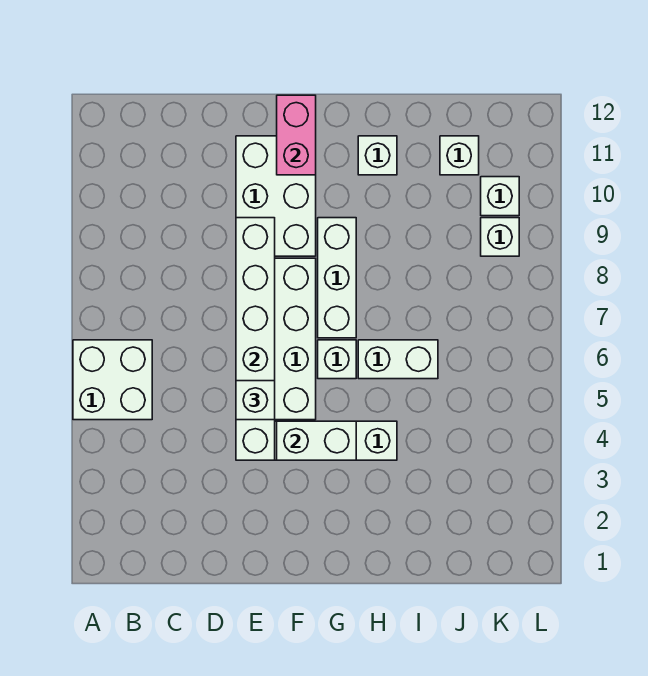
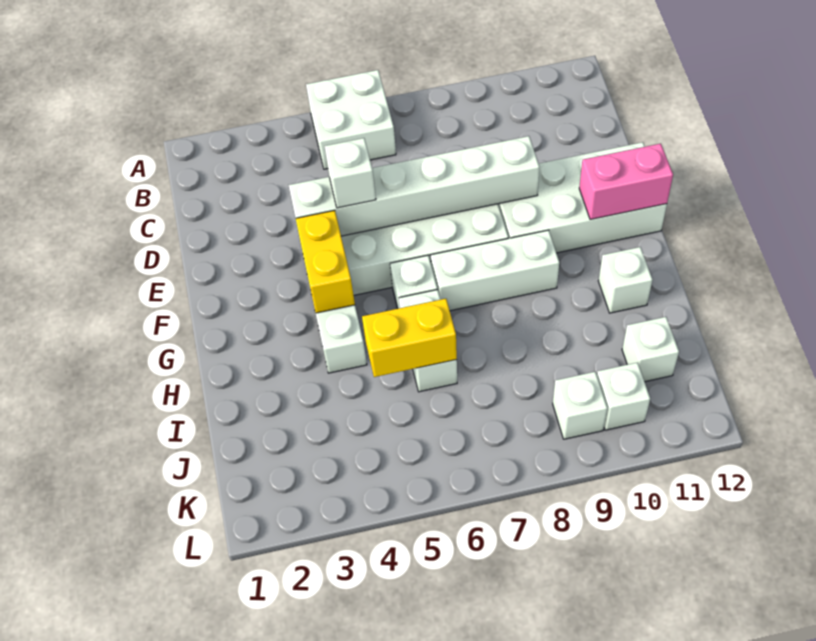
white 2x3 brick [236,136,316,256] -> white 2x4 brick [498,142,667,253]
white 1x2 brick [277,421,356,460] -> yellow 1x2 brick [296,210,355,313]
none -> yellow 1x2 brick [362,299,457,377]

